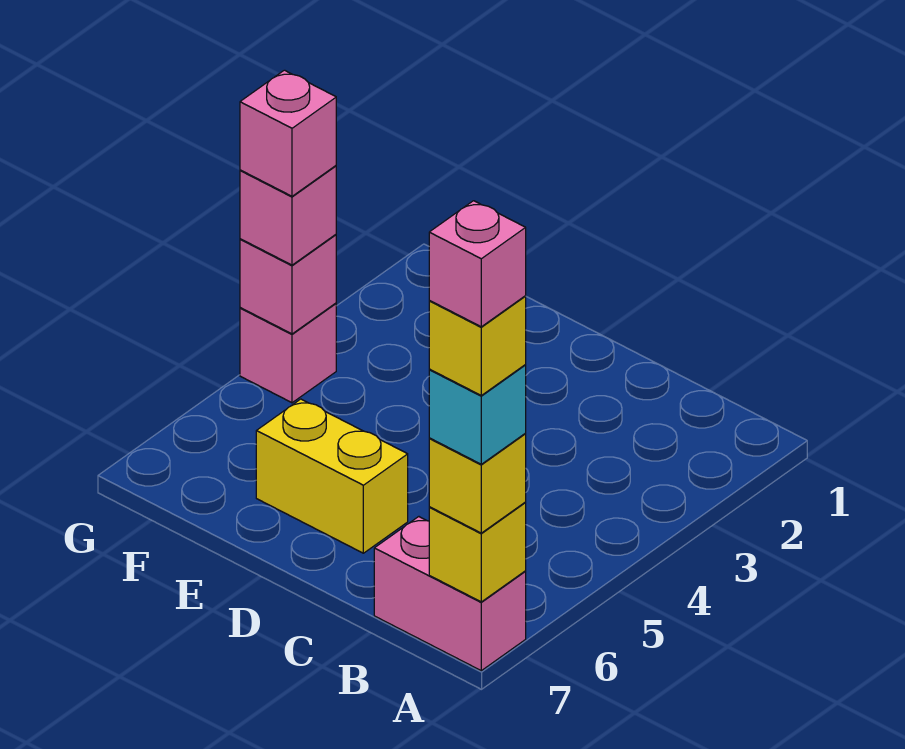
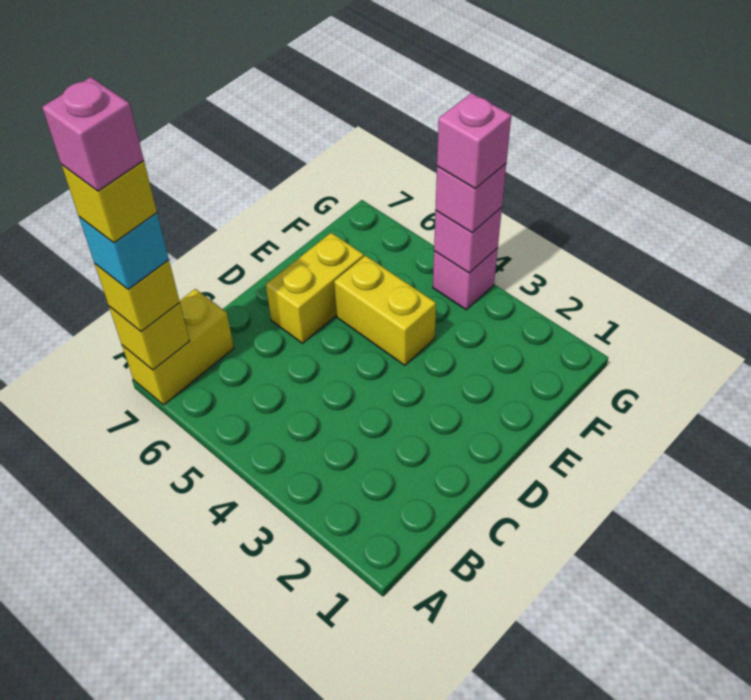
pink 1x2 brick [374,517,526,671] -> yellow 1x2 brick [122,289,234,405]
none -> yellow 1x2 brick [334,256,436,365]

